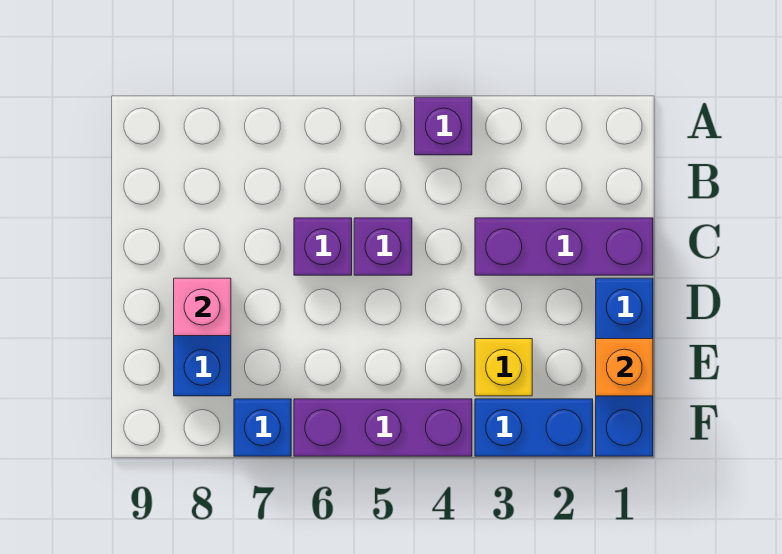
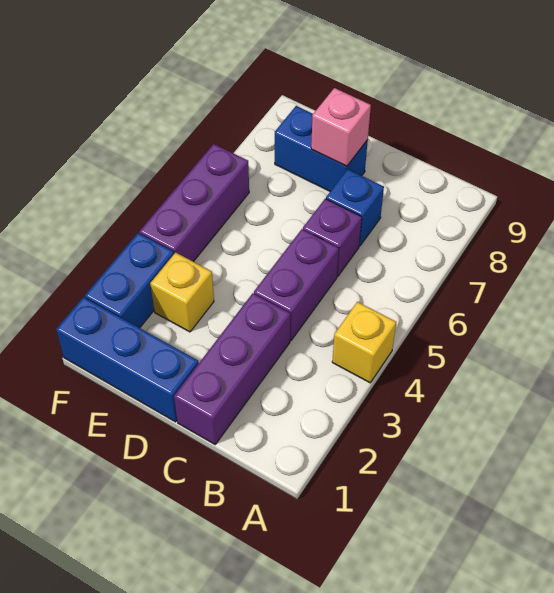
purple 1x1 brick [415,97,472,155] -> yellow 1x1 brick [332,302,396,383]
purple 1x1 brick [354,218,412,275] -> purple 1x2 brick [254,229,339,340]
orange 1x1 brick [596,339,653,396] -> none
blue 1x1 brick [234,399,291,456] -> blue 1x1 brick moved to [326,169,384,246]

